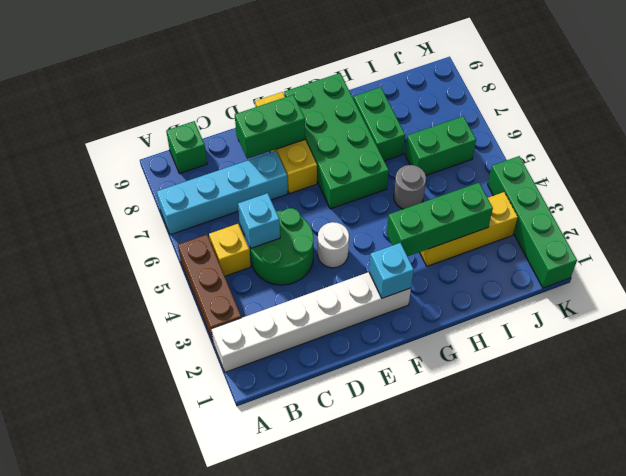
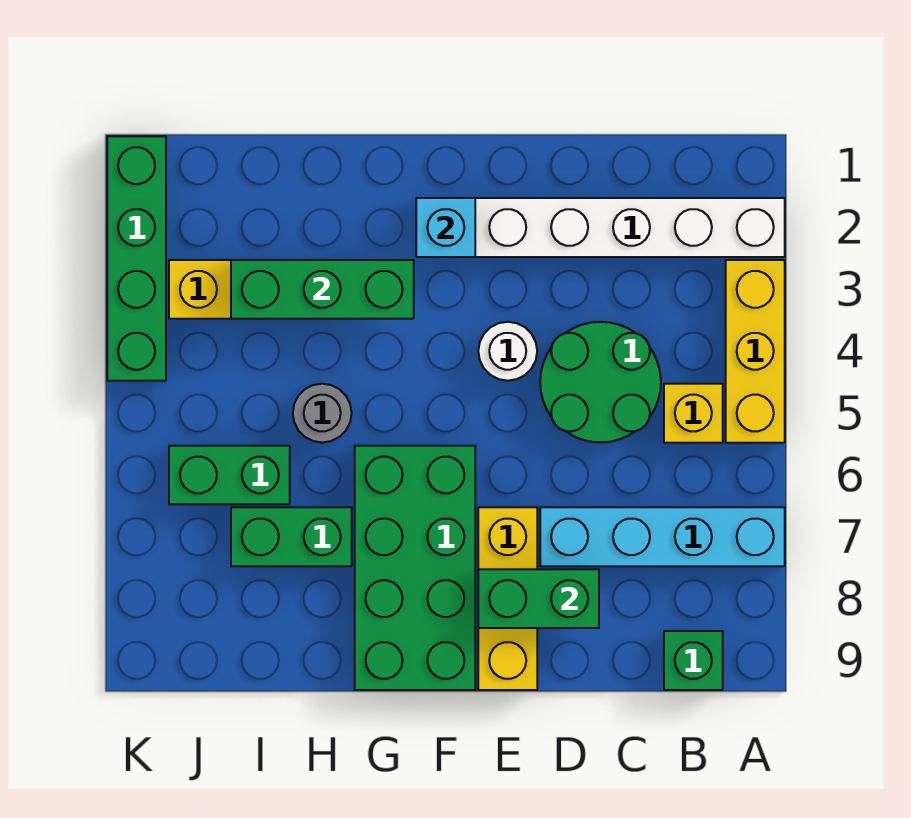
brown 1x3 brick [178,235,241,342] -> yellow 1x3 brick [726,260,785,443]
cyan 1x1 brick [238,193,280,248] -> none
green 1x2 brick [353,87,405,161] -> green 1x2 brick turned to [231,507,352,566]

